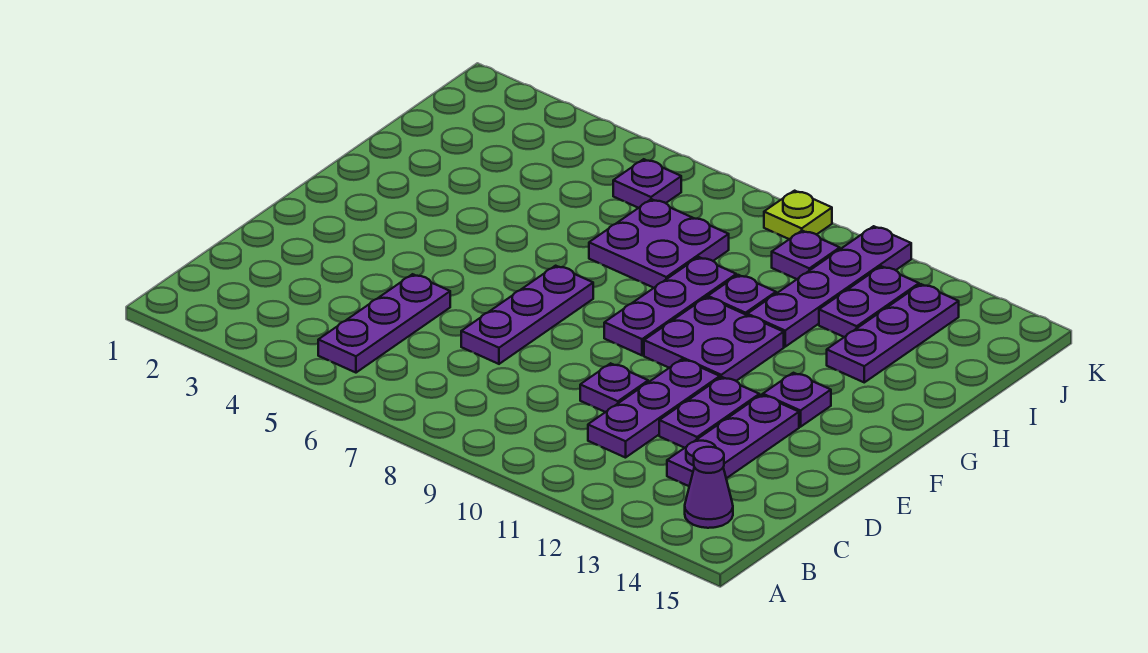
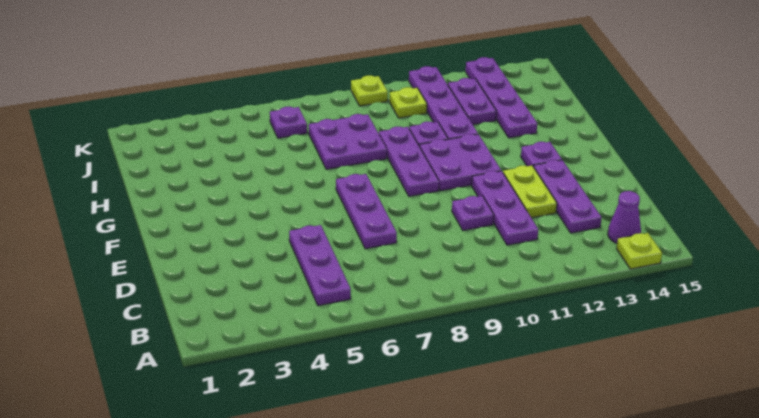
none -> lime 1x1 plate [617,233,662,269]
purple 1x2 plate [659,377,759,448] -> lime 1x2 plate [503,166,557,218]
purple 1x3 plate [827,284,959,382] -> purple 1x4 plate [466,57,537,138]
purple 1x1 plate [772,231,840,279] -> lime 1x1 plate [389,87,427,118]

